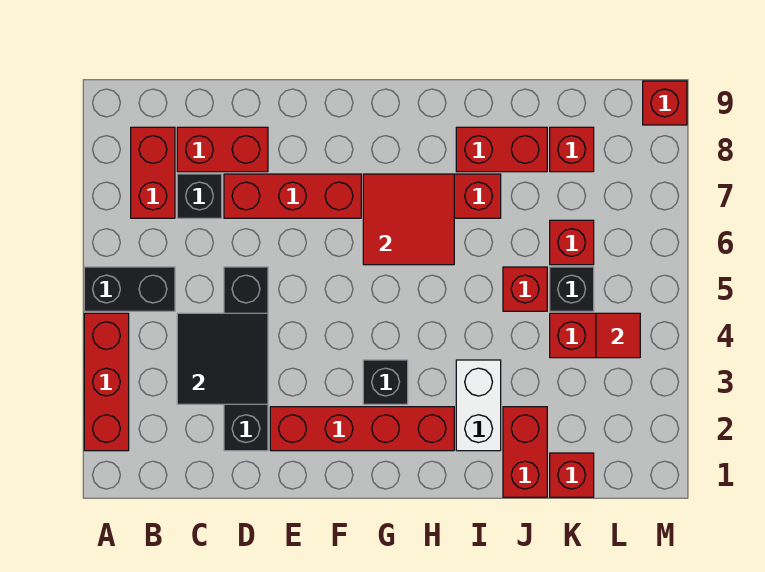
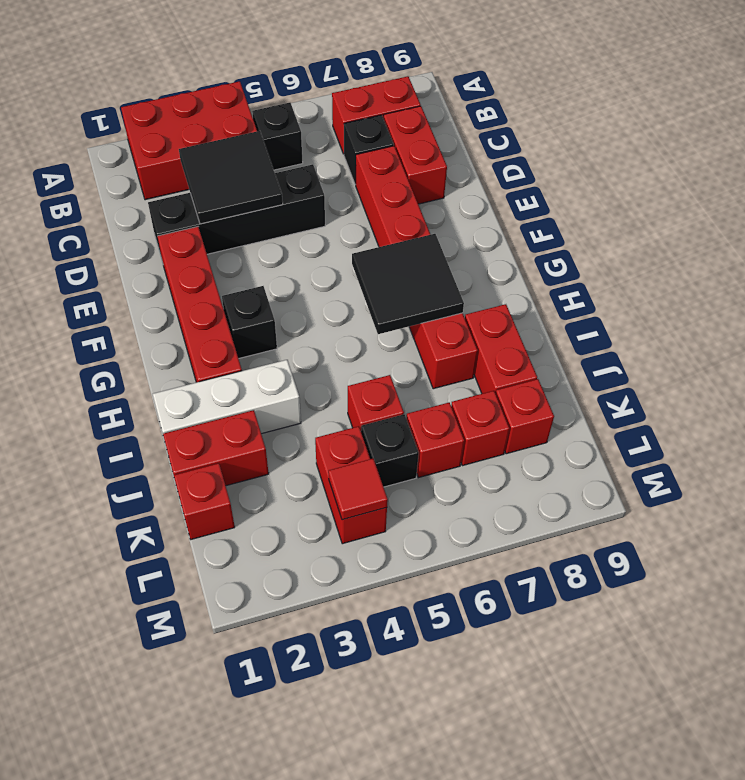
red 1x3 brick [84,313,129,451] -> red 2x3 brick [121,81,257,200]
black 1x2 brick [84,267,175,311] -> black 1x1 brick [252,103,303,170]
red 2x2 tile [363,174,454,265] -> black 2x2 tile [352,234,464,334]
white 1x2 brick [456,360,501,451] -> white 1x3 brick [153,360,301,434]
red 1x1 brick [643,81,687,125] -> red 1x1 brick moved to [451,391,509,465]

